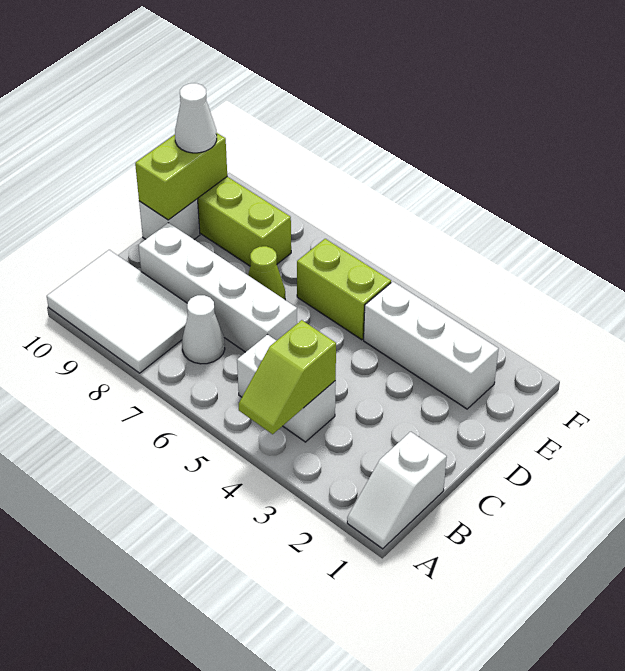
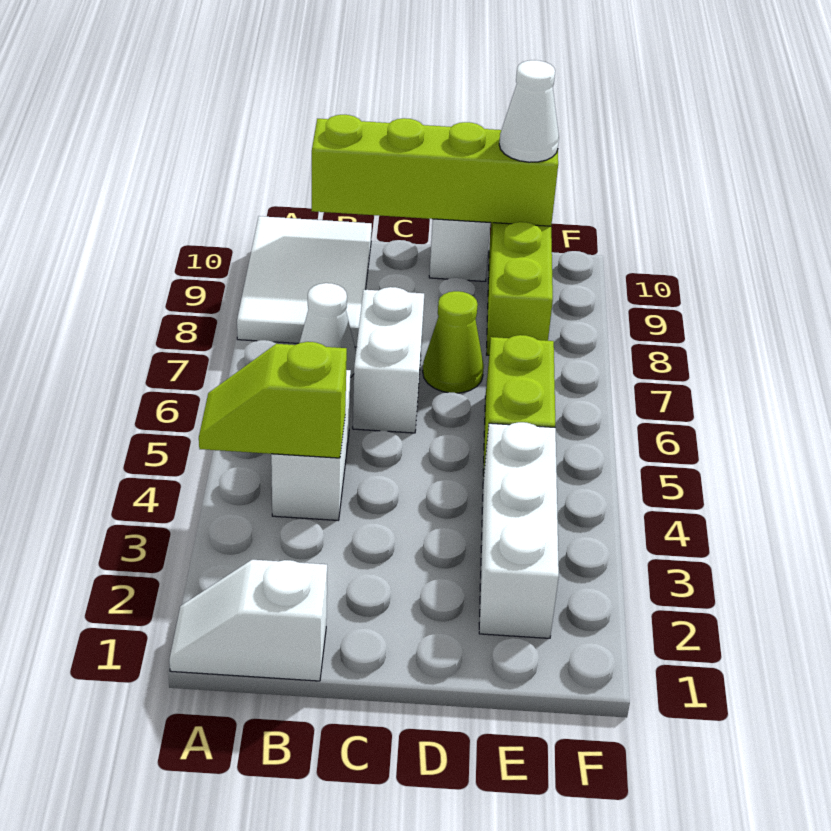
white 1x4 brick [139,223,297,352] -> white 1x2 brick [353,287,424,433]
lime 1x2 brick [135,133,227,220] -> lime 1x4 brick [312,115,558,226]

